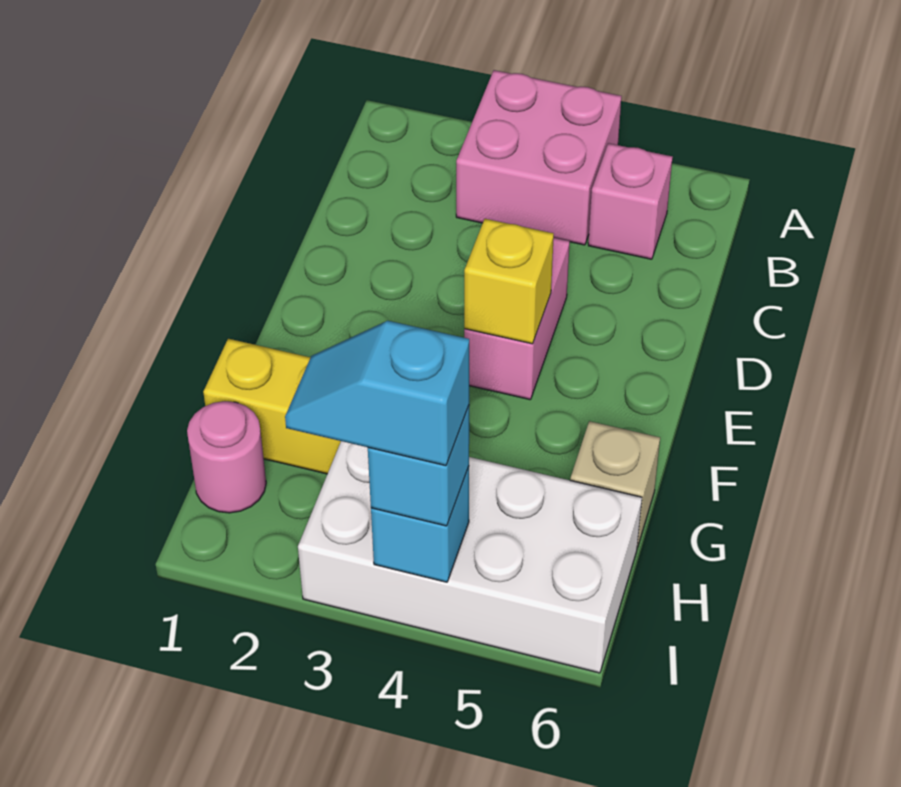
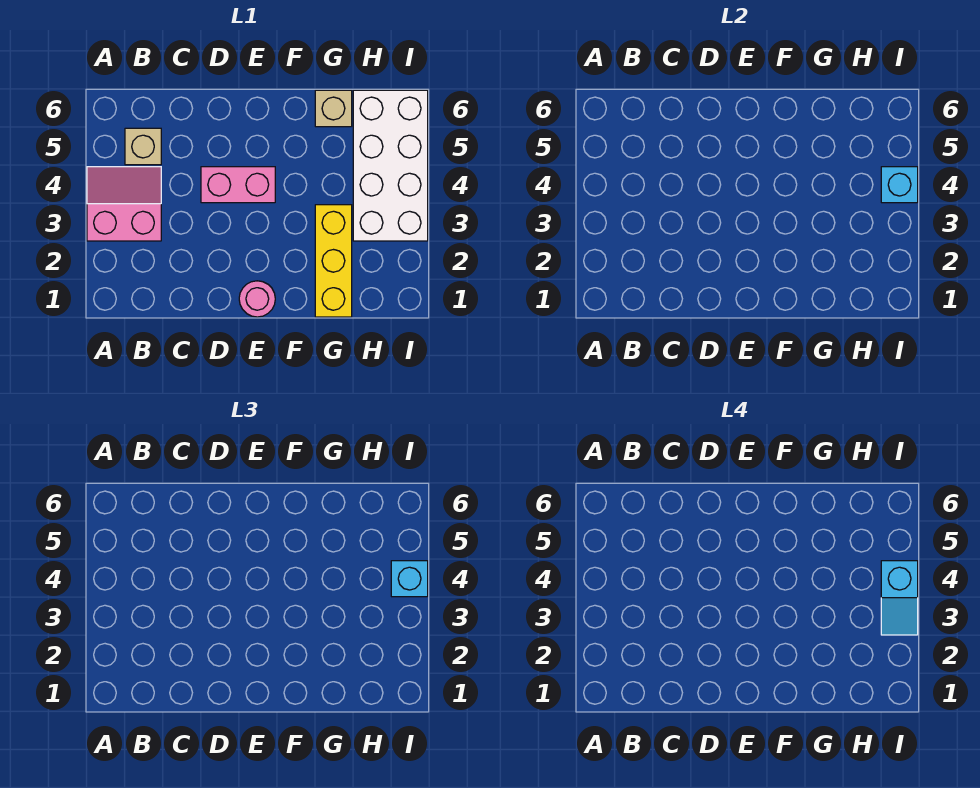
pink 2x2 brick [456,70,622,245] -> pink 2x2 slope [87,167,161,241]
pink 1x1 brick [588,143,673,259] -> tan 1x1 brick [125,128,161,165]
yellow 1x1 brick [464,219,554,344] -> none
pink 1x1 round brick [187,401,266,513] -> pink 1x1 round brick moved to [239,281,275,317]

